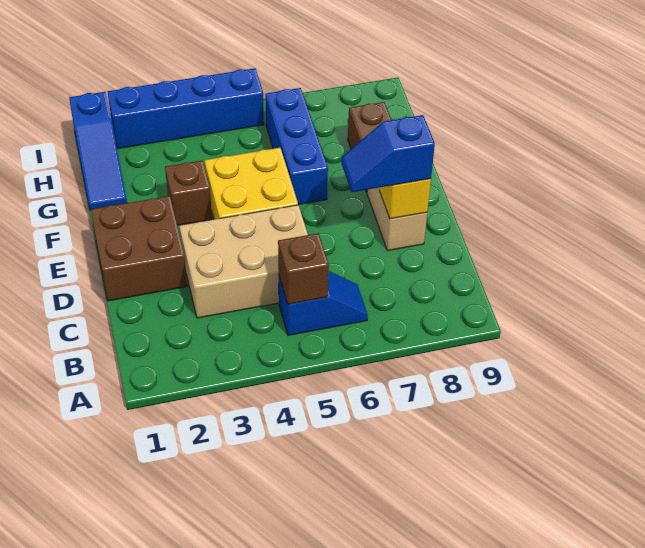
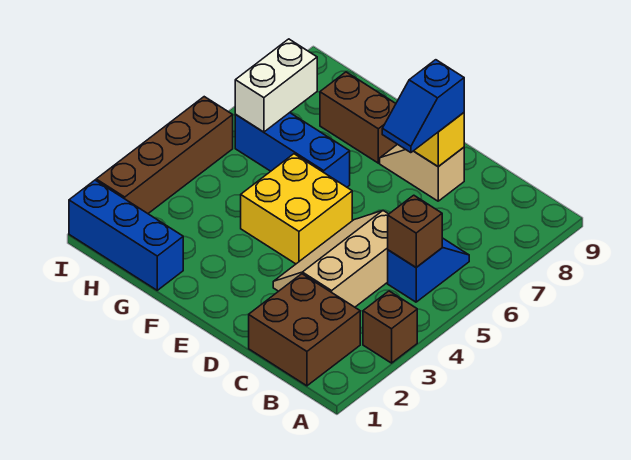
tan 2x3 brick [179,205,308,318] -> tan 2x3 slope [273,211,388,307]
brown 2x2 brick [91,196,187,301] -> brown 2x2 brick moved to [249,274,360,386]
brown 1x1 brick [165,161,212,225] -> brown 1x1 brick moved to [363,291,417,363]
blue 1x3 slope [69,92,127,210] -> blue 1x3 brick [69,180,183,290]
none -> white 1x2 brick [235,39,317,132]
blue 1x4 brick [108,68,264,149] -> brown 1x4 brick [96,97,233,213]

